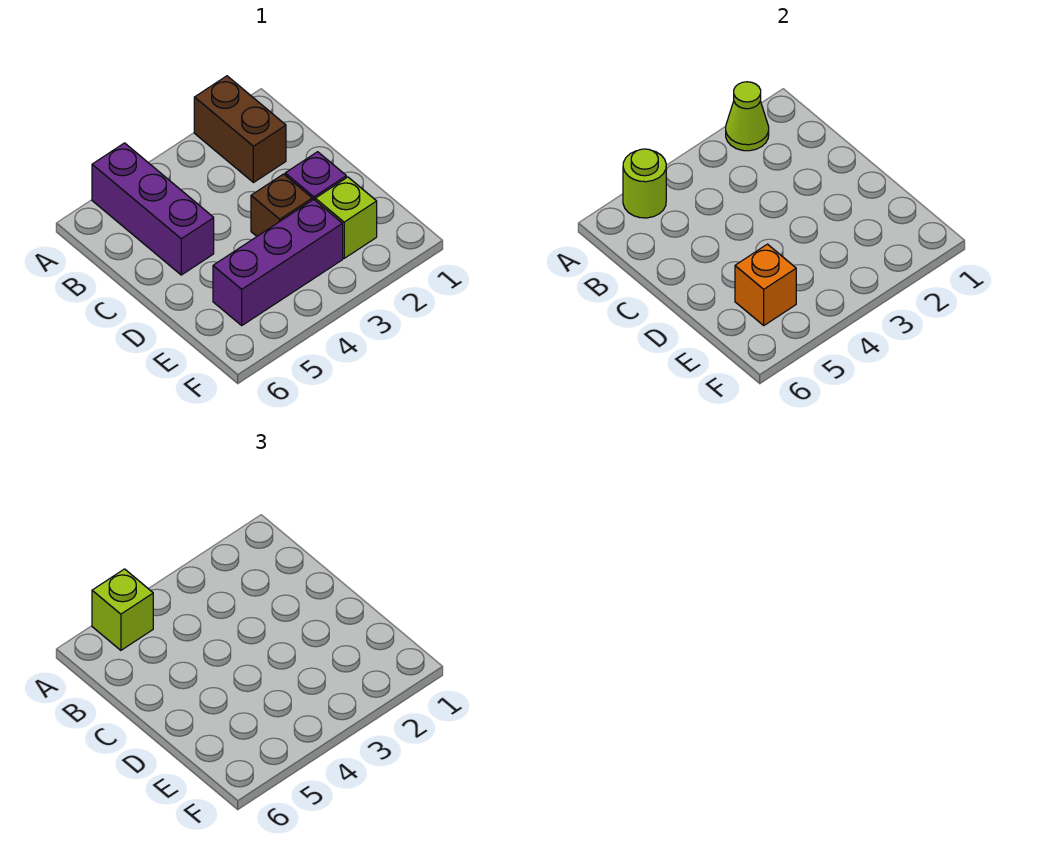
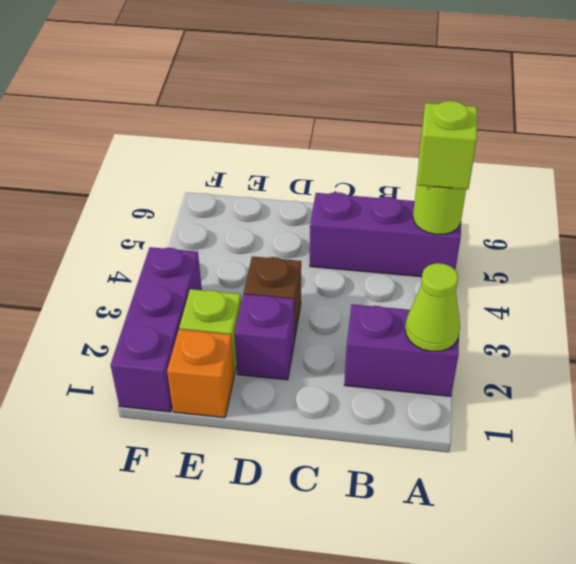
brown 1x2 brick [194,76,286,183] -> purple 1x2 brick [344,304,459,396]
purple 1x3 brick [213,199,343,325] -> purple 1x3 brick moved to [111,247,202,412]
orange 1x1 brick [735,244,796,325] -> orange 1x1 brick moved to [167,329,234,418]

